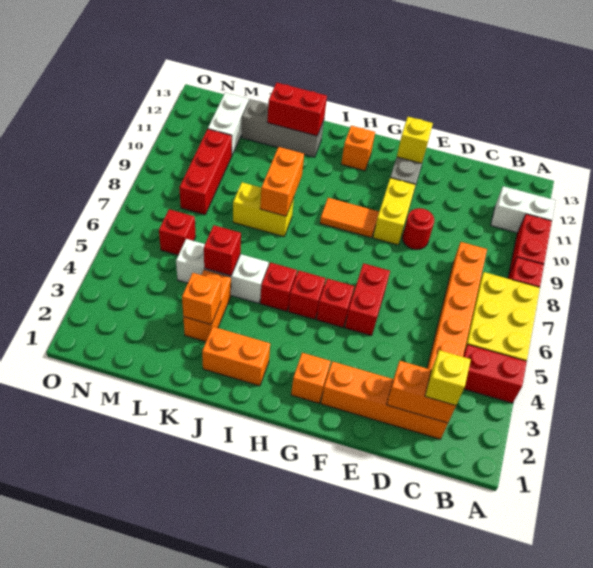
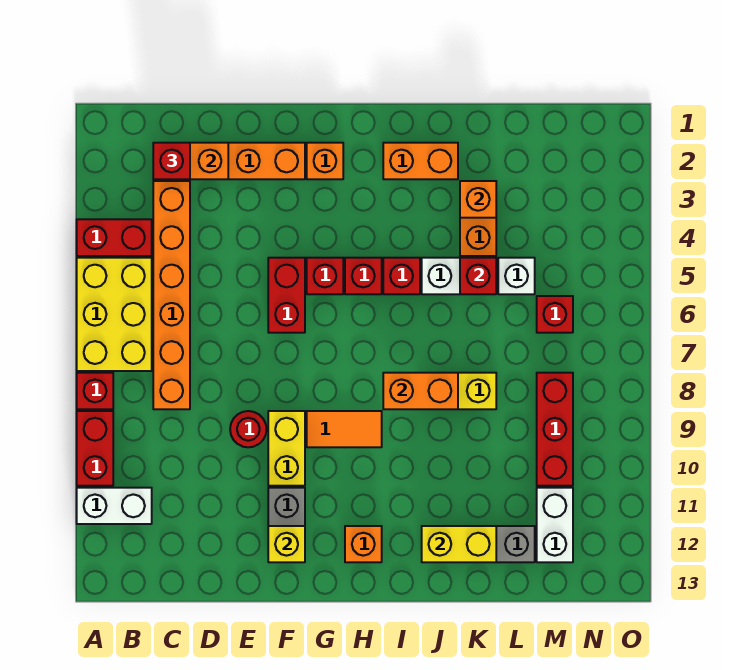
yellow 1x1 brick [425,350,471,405] -> red 1x1 brick [153,143,190,179]
orange 1x2 brick [260,147,304,216] -> orange 1x2 brick turned to [383,373,458,409]
red 1x2 brick [267,83,327,136] -> yellow 1x2 brick [422,526,496,562]

